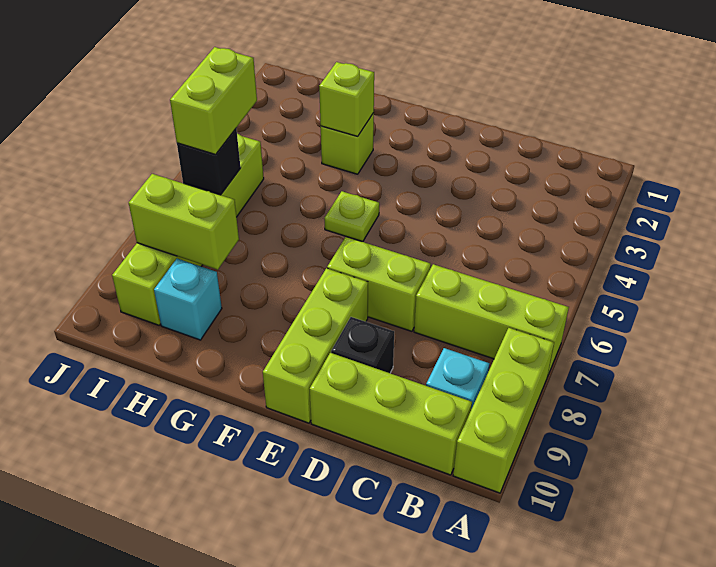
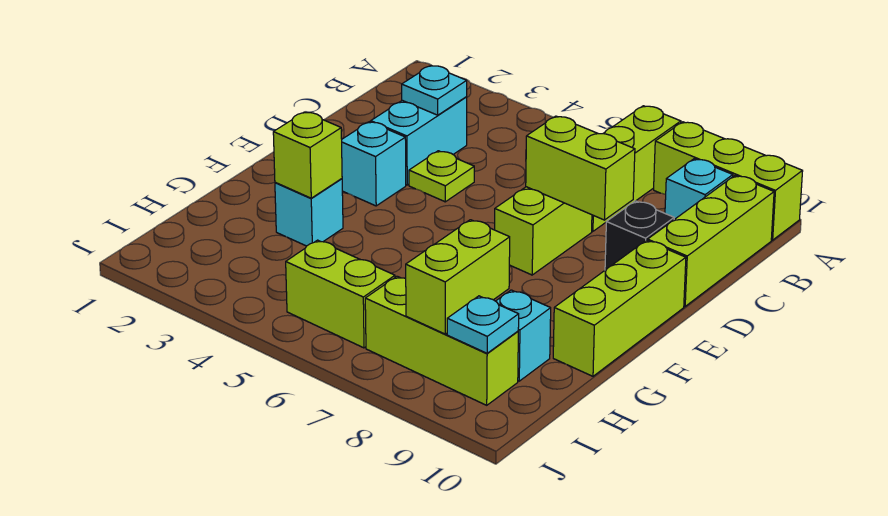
none -> cyan 1x2 brick [371,97,467,185]
none -> cyan 1x1 plate [402,66,467,115]
none -> cyan 1x1 brick [342,122,406,206]
lime 1x3 brick [263,268,368,423] -> lime 1x3 brick turned to [553,240,686,376]
lime 1x1 plate [324,191,379,242] -> lime 1x1 plate moved to [409,151,474,202]
lime 1x1 brick [321,113,374,174] -> cyan 1x1 brick [275,179,343,246]
lime 1x2 brick [170,47,257,154] -> lime 1x2 brick moved to [526,116,635,220]
black 1x1 brick [177,129,241,195] -> none
none -> cyan 1x1 plate [447,296,519,353]

